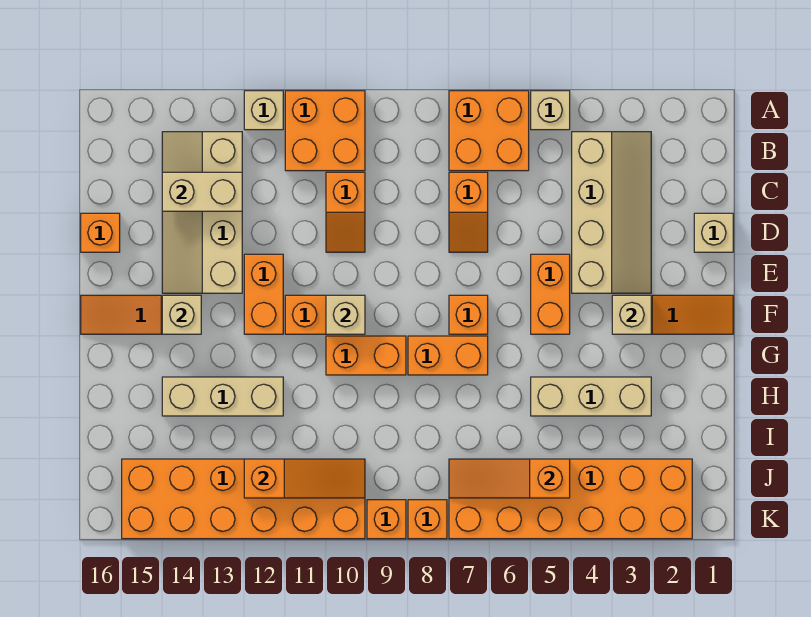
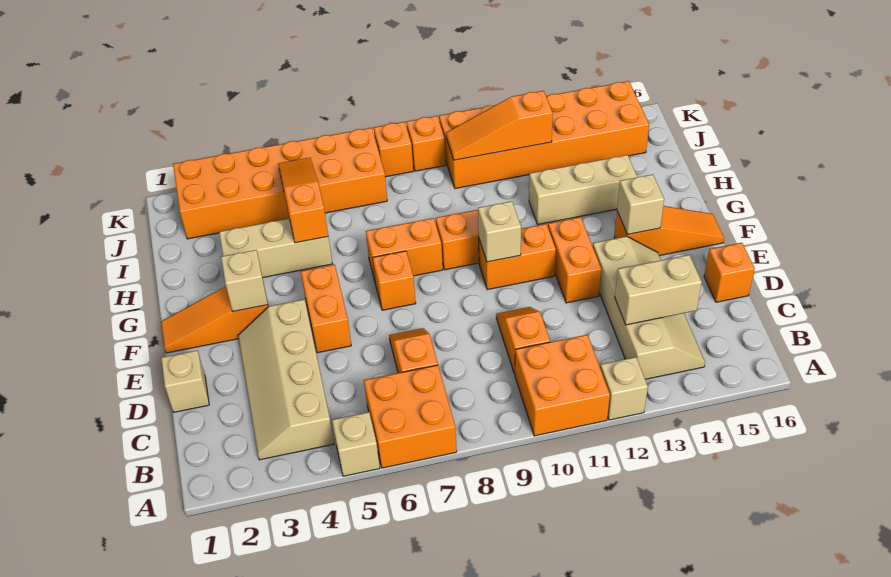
orange 1x3 slope [449,459,570,498] -> orange 1x3 slope turned to [278,158,328,243]

